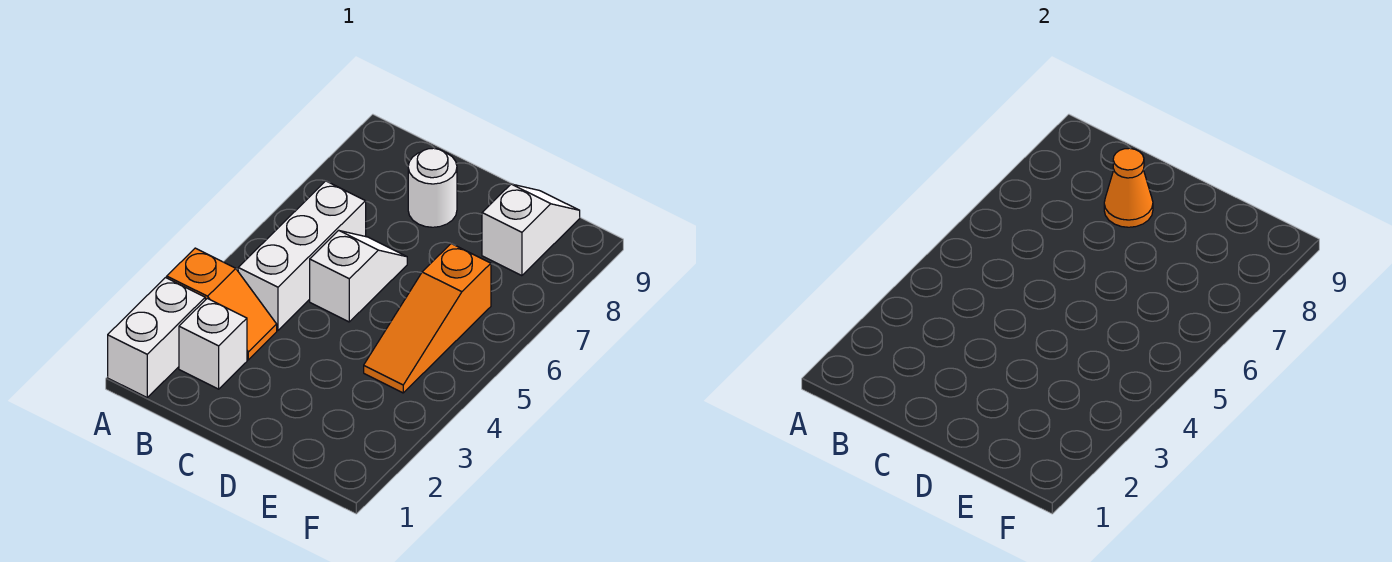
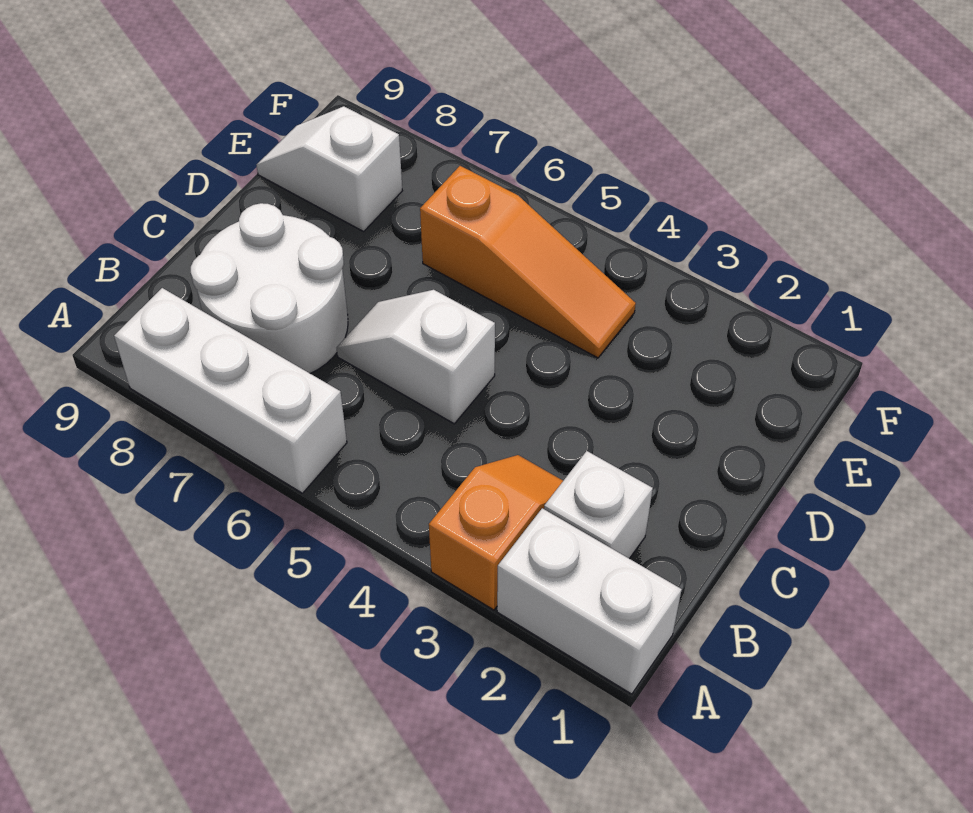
white 1x3 brick [238,181,366,330] -> white 1x3 brick moved to [114,288,347,493]
white 1x1 round brick [408,148,457,227] -> white 2x2 round brick [191,203,348,374]
orange 1x1 cone [1104,148,1153,227] -> none

